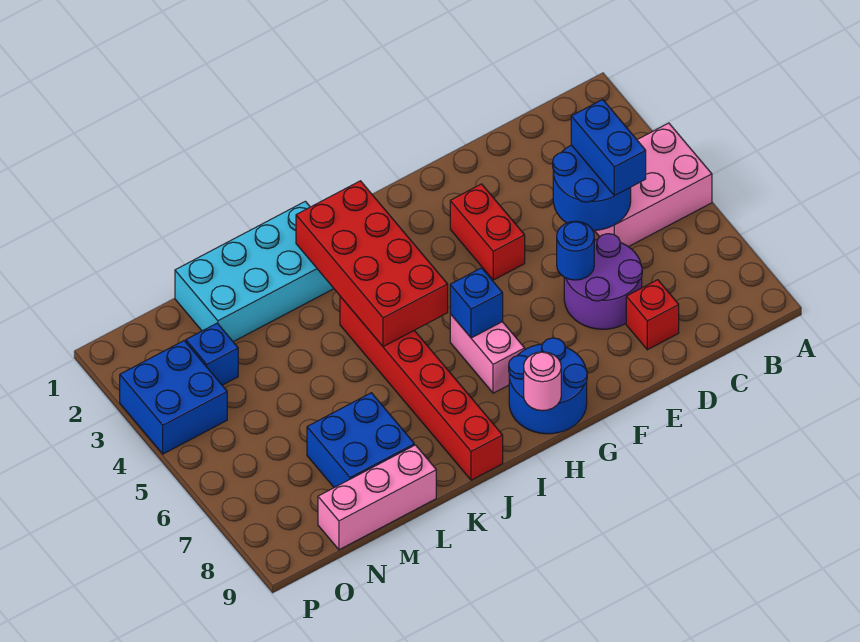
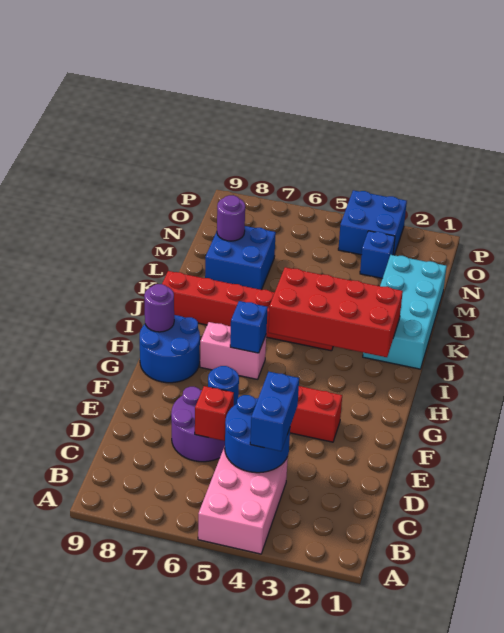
blue 1x2 brick [571,100,646,196] -> blue 1x2 brick turned to [250,372,299,451]
red 1x1 brick [626,280,679,350] -> red 1x1 brick moved to [195,386,234,441]
pink 1x1 round brick [524,352,561,411] -> purple 1x1 round brick [144,284,174,332]
pink 1x3 brick [318,445,436,550] -> none
none -> purple 1x1 round brick [217,195,245,241]

